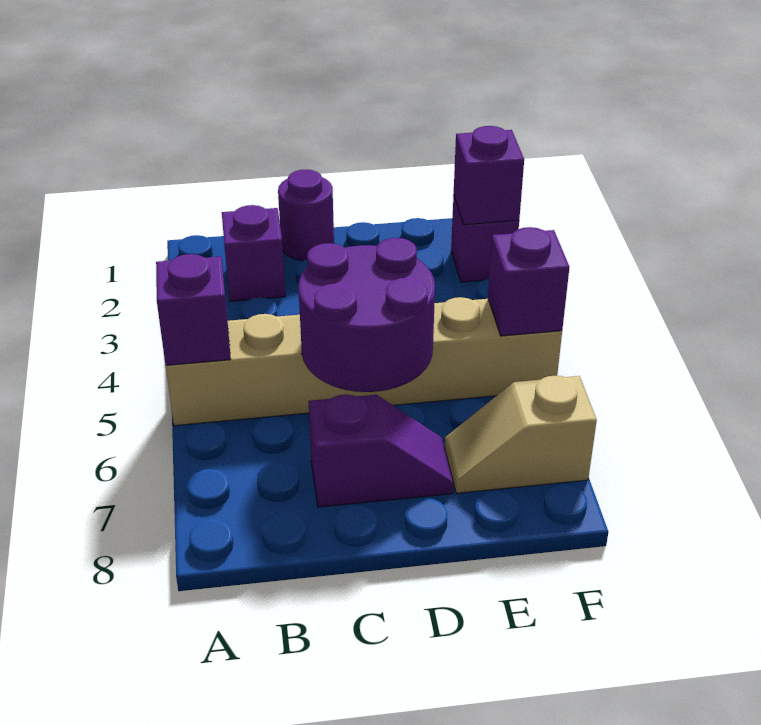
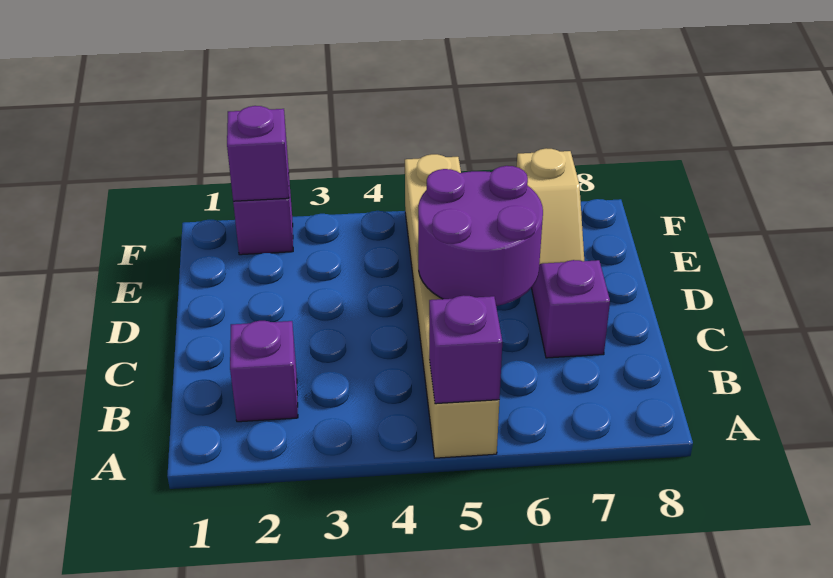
purple 1x1 round brick [278,169,334,260] -> none
purple 1x1 brick [488,227,569,336] -> none

